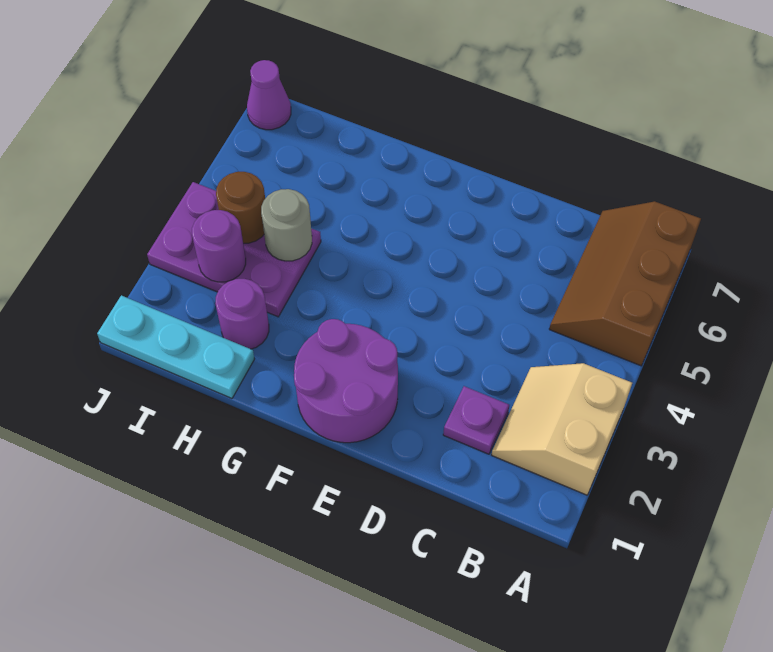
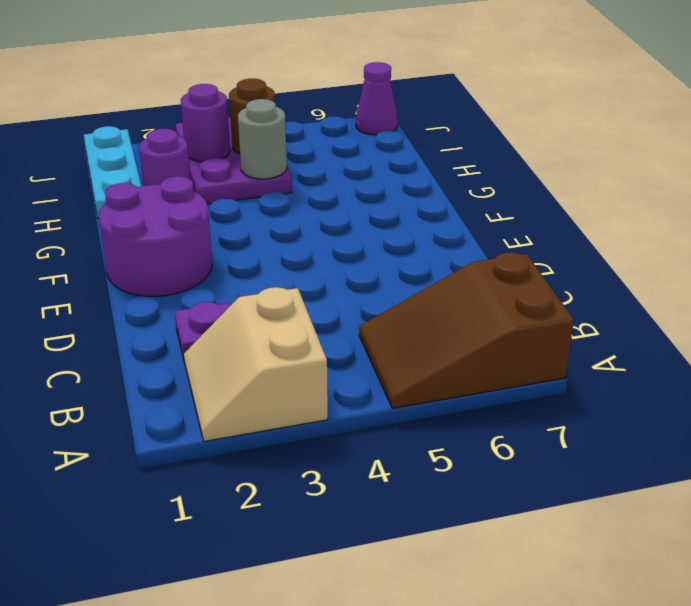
tan 2x2 slope [492,363,632,495] -> tan 2x2 slope turned to [184,287,328,441]
brown 2x3 slope [549,202,701,366] -> brown 2x3 slope turned to [359,252,574,408]

